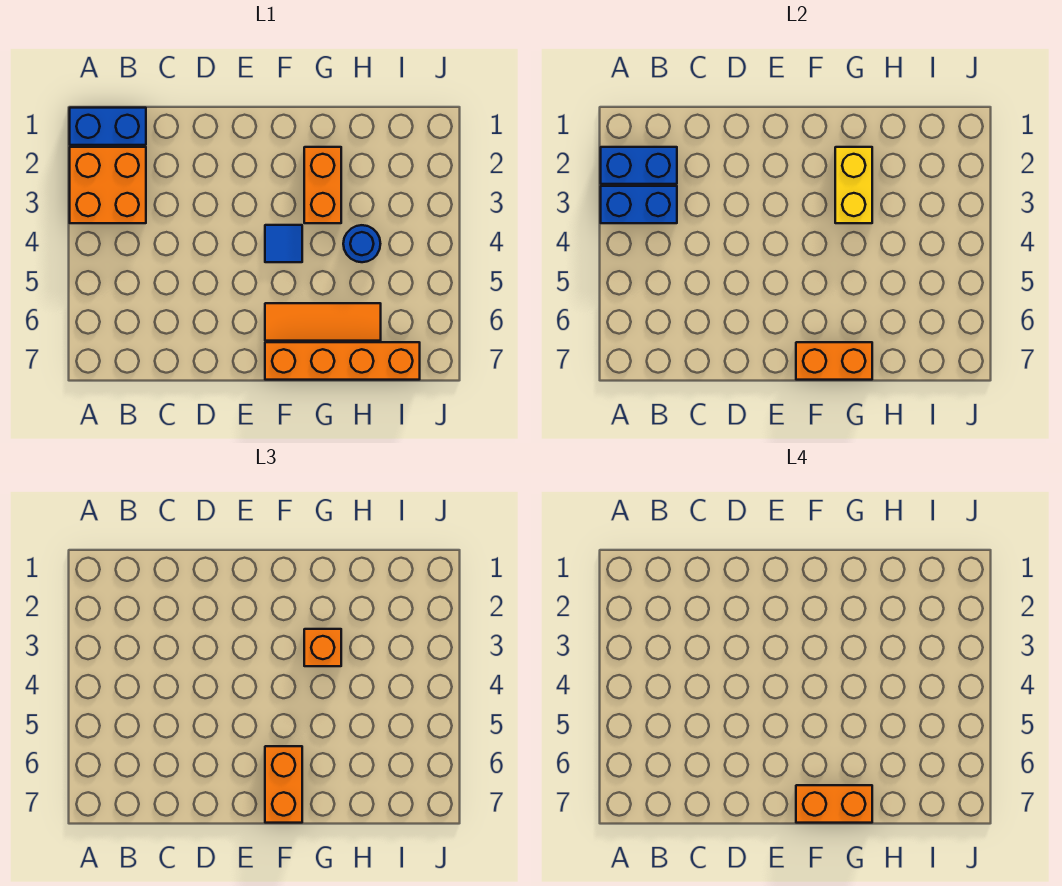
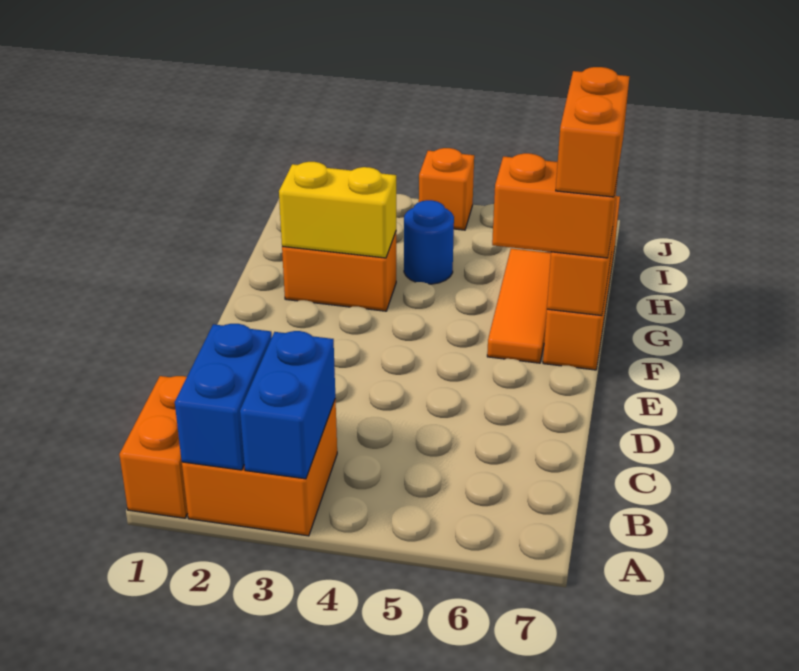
blue 1x2 brick [70,108,146,145] -> orange 1x2 brick [119,376,188,518]
blue 1x1 tile [265,225,302,262] -> none
orange 1x1 brick [304,629,341,666] -> orange 1x1 brick moved to [419,148,474,230]

